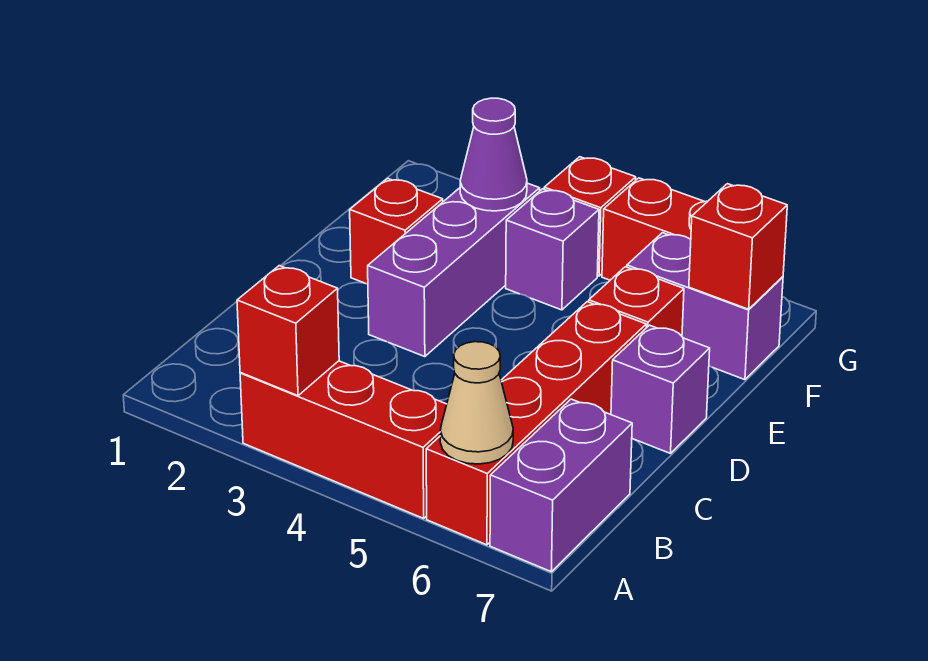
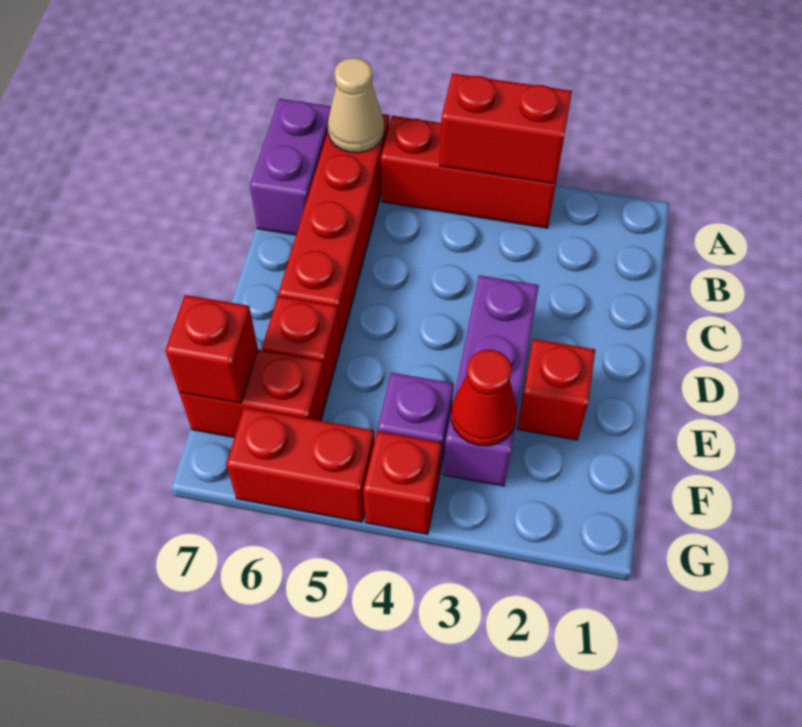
red 1x1 brick [237,266,339,396] -> red 1x2 brick [439,73,572,184]
purple 1x1 brick [611,325,710,454] -> none
purple 1x1 cone [460,98,527,211] -> red 1x1 cone [451,350,517,446]
purple 1x2 brick [627,233,783,380] -> red 1x2 brick [179,350,327,437]

